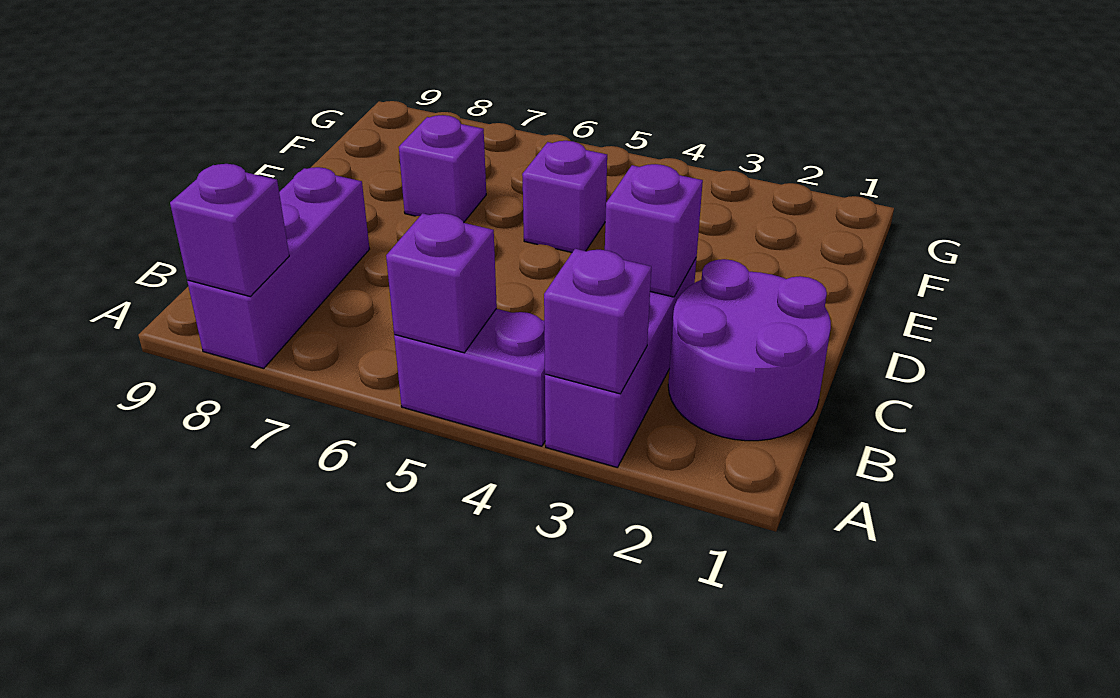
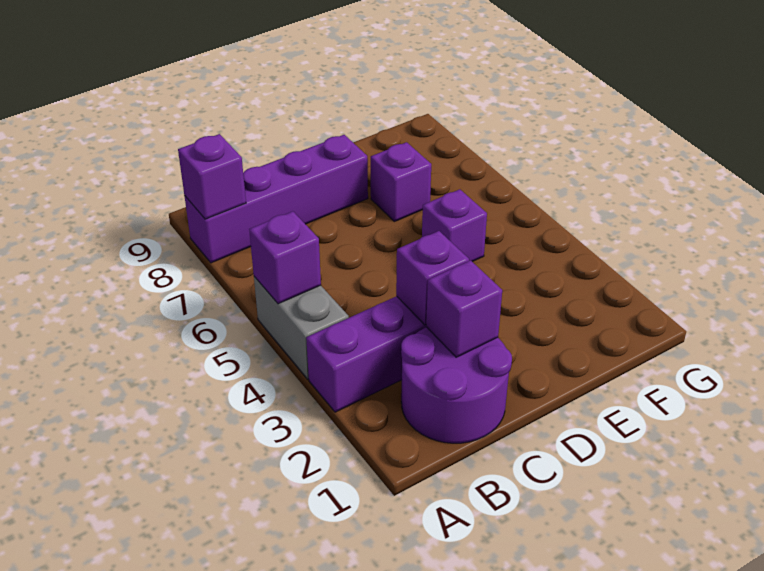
purple 1x1 brick [544,249,651,394] -> purple 1x1 brick moved to [426,260,502,357]
purple 1x2 brick [394,309,545,446] -> grey 1x2 brick [254,277,349,379]
purple 1x3 brick [187,167,369,368] -> purple 1x4 brick [185,135,368,263]

